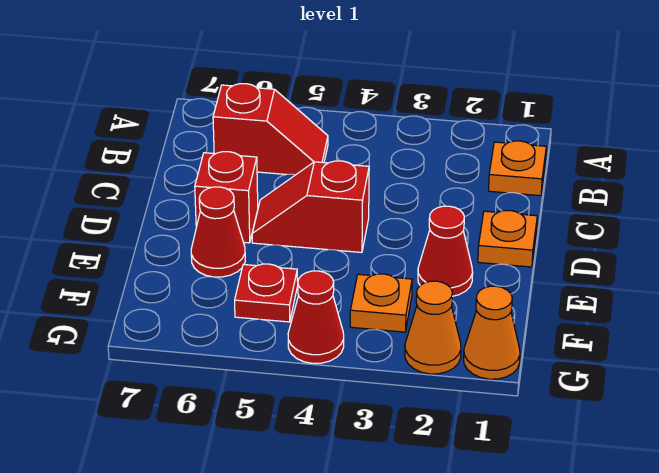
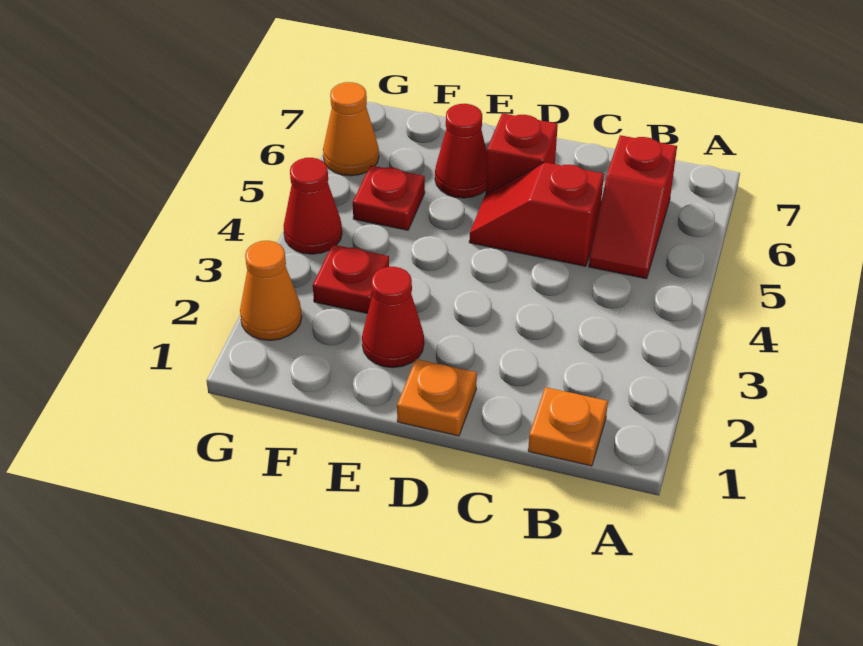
red 1x2 slope [252,161,369,252] -> red 1x2 slope turned to [469,162,604,266]
orange 1x1 plate [350,274,412,332] -> red 1x1 plate [313,244,389,314]
orange 1x1 cone [464,286,520,379] -> orange 1x1 cone moved to [323,82,379,176]

